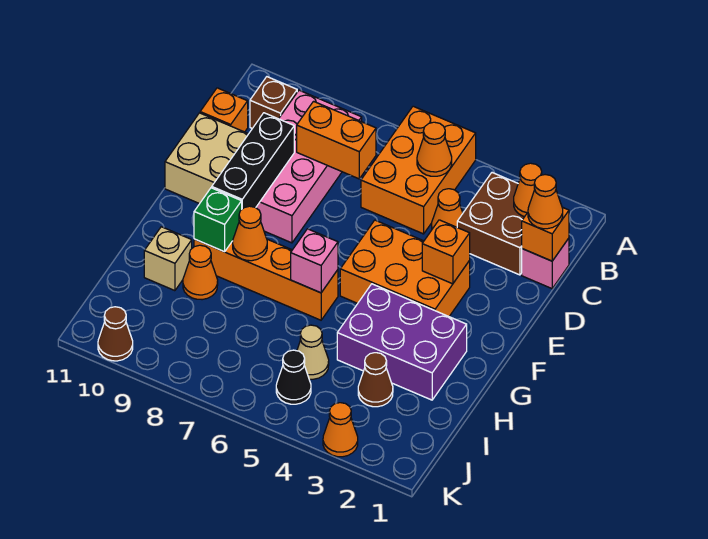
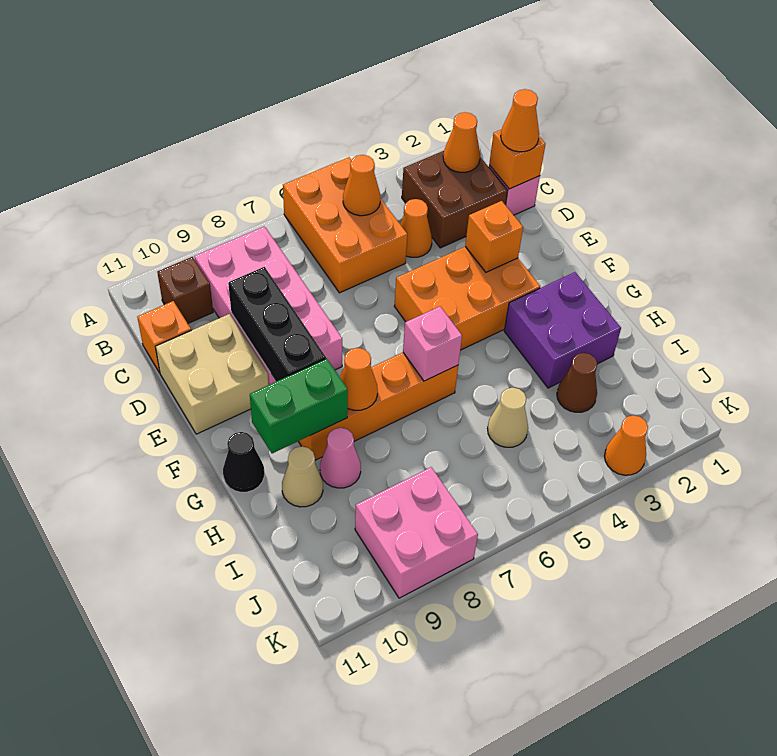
orange 1x2 brick [297,101,376,179] -> none
purple 2x3 brick [337,284,467,400] -> purple 2x2 brick [504,272,621,388]
green 1x1 brick [194,188,242,252] -> green 1x2 brick [250,358,348,453]
orange 1x1 cone [183,245,218,300] -> pink 1x1 cone [320,428,361,488]
tan 1x1 brick [144,227,192,291] -> tan 1x1 cone [282,446,323,507]
black 1x1 cone [276,350,311,404] -> black 1x1 cone moved to [223,432,264,492]
none -> pink 2x2 brick [355,467,478,598]
brown 1x1 cone [98,307,133,361] -> none

